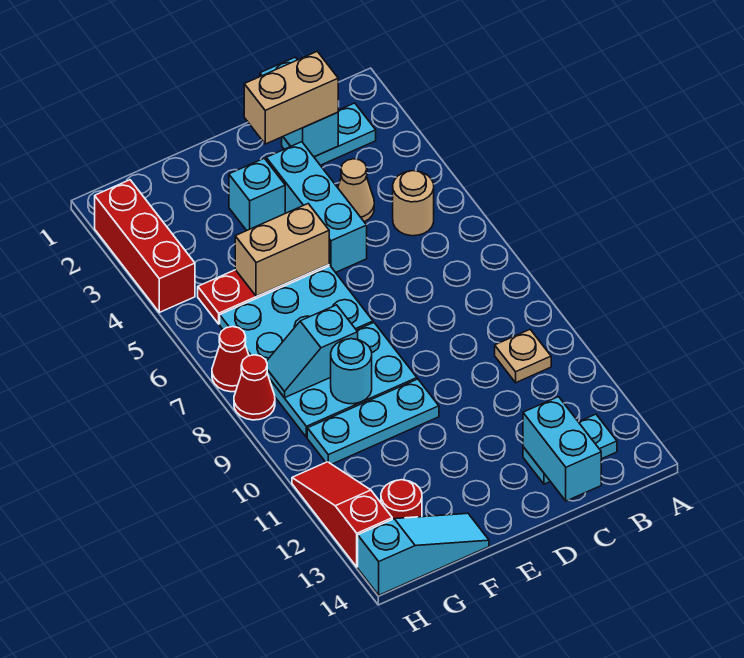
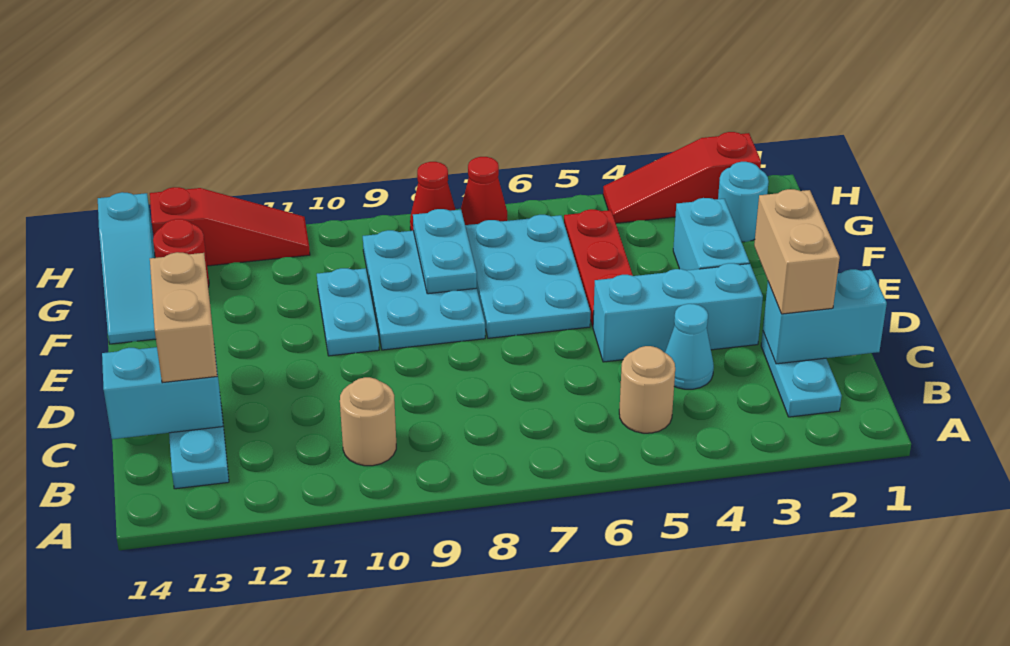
tan 1x1 plate [495,330,551,383] -> tan 1x1 round brick [340,377,396,466]
tan 1x1 cone [338,159,374,222] -> cyan 1x1 cone [665,304,714,389]
cyan 1x1 brick [229,158,285,231] -> cyan 1x2 brick [673,198,749,270]
tan 1x2 brick [235,204,329,296] -> tan 1x2 brick moved to [150,252,217,383]
cyan 1x3 plate [307,379,439,464] -> cyan 1x2 plate [317,268,379,356]
cyan 1x2 slope [266,305,358,398] -> cyan 1x2 plate [413,209,477,294]
cyan 1x1 round brick [331,339,372,404] -> cyan 1x1 round brick moved to [718,162,769,242]
red 1x3 brick [95,180,195,312] -> red 1x3 slope [603,132,761,223]

